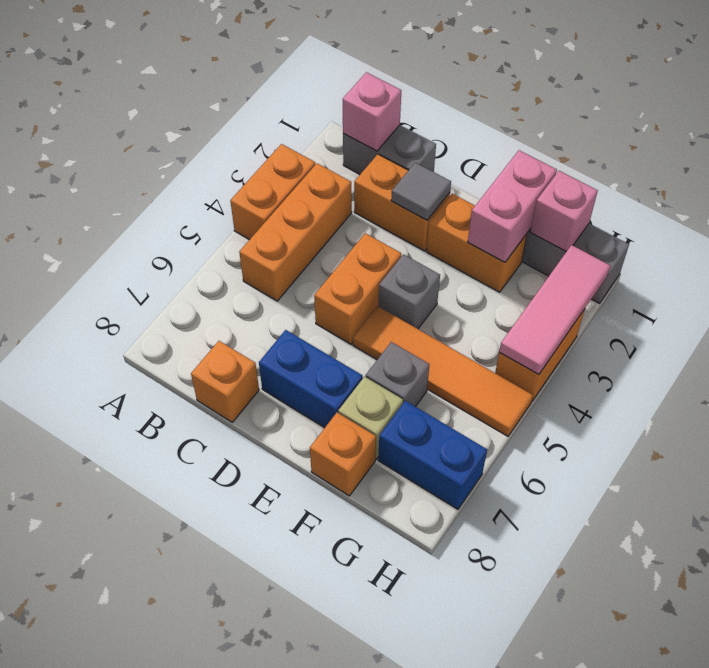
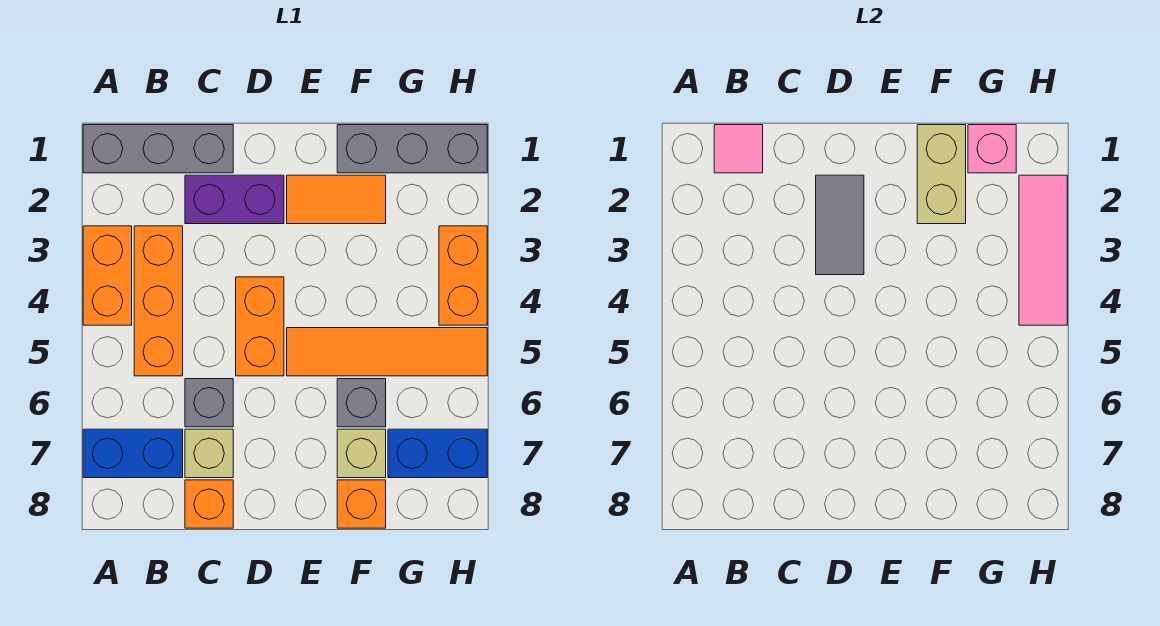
grey 1x2 brick [343,125,436,174] -> grey 1x3 brick [83,125,233,173]
pink 1x1 brick [343,72,401,151] -> pink 1x1 tile [714,125,763,173]
orange 1x2 brick [354,154,450,251] -> purple 1x2 brick [185,175,284,224]
none -> tan 1x1 brick [185,429,233,478]
grey 1x1 tile [391,163,451,220] -> grey 1x2 tile [816,175,864,275]
blue 1x2 brick [259,330,363,428] -> blue 1x2 brick moved to [83,429,183,478]
orange 1x2 brick [427,194,527,292] -> orange 1x2 tile [287,175,386,224]
grey 1x1 brick [378,254,440,329] -> grey 1x1 brick moved to [185,379,233,427]
pink 1x2 brick [468,150,557,262] -> tan 1x2 brick [917,125,966,224]

